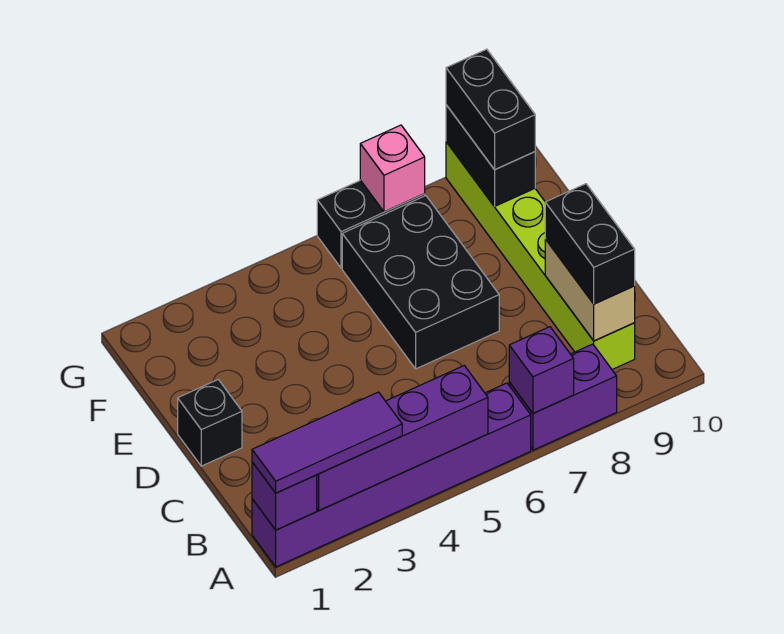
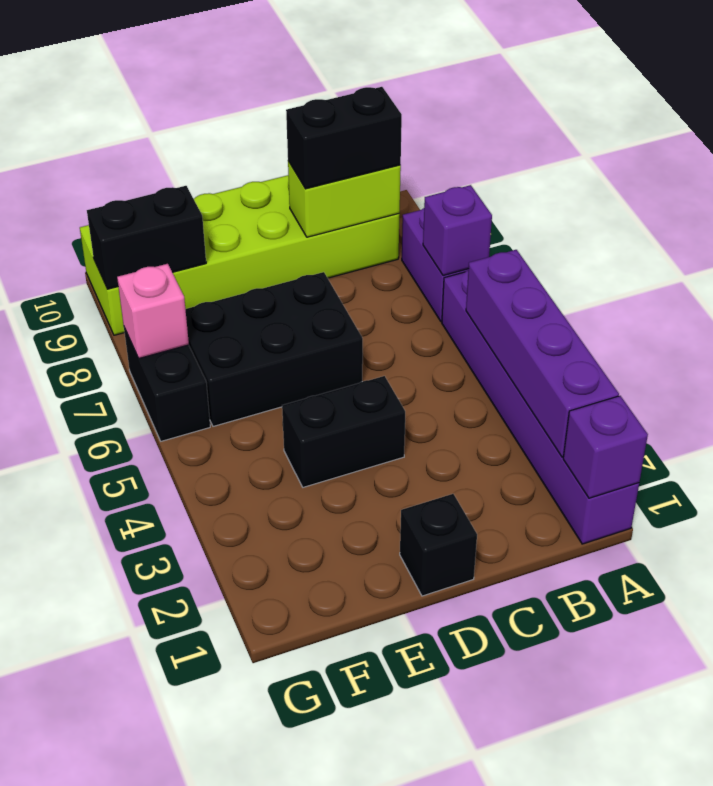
purple 1x3 tile [252,392,402,493] -> none
lime 1x6 brick [446,142,635,369] -> lime 2x6 brick [80,175,399,335]
tan 1x2 brick [545,239,635,341] -> lime 1x2 brick [288,161,401,237]
black 1x2 brick [446,49,535,170] -> black 1x2 brick moved to [282,376,405,487]

